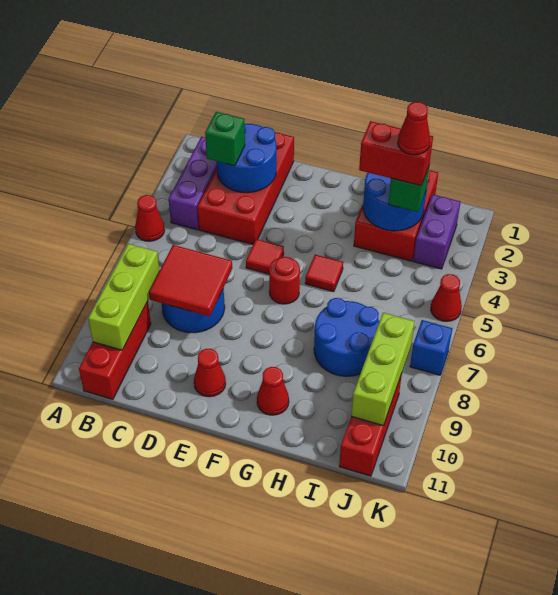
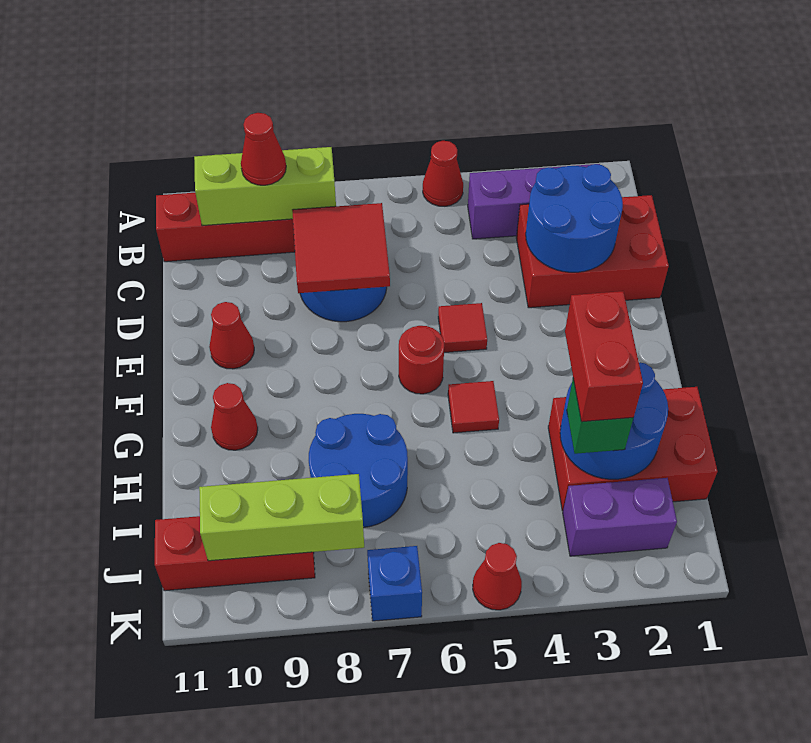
red 2x4 brick [197,132,294,244] -> red 2x3 brick [516,195,669,308]
green 1x1 brick [205,112,245,166] -> none
red 1x1 cone [398,102,430,155] -> red 1x1 cone moved to [241,113,286,185]

